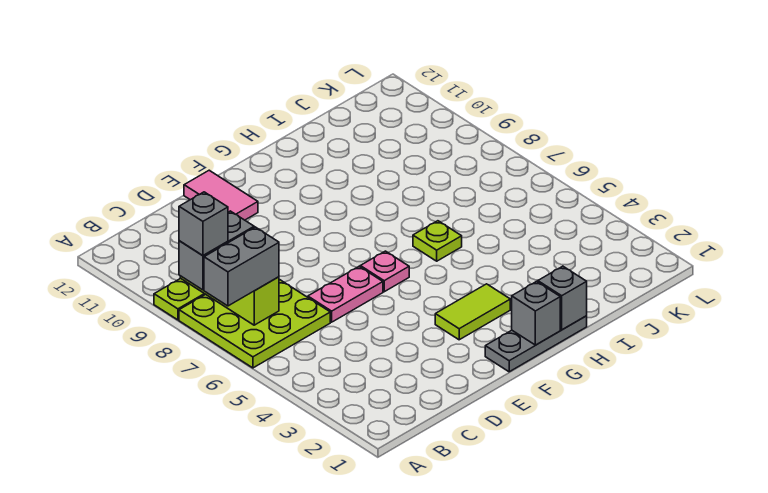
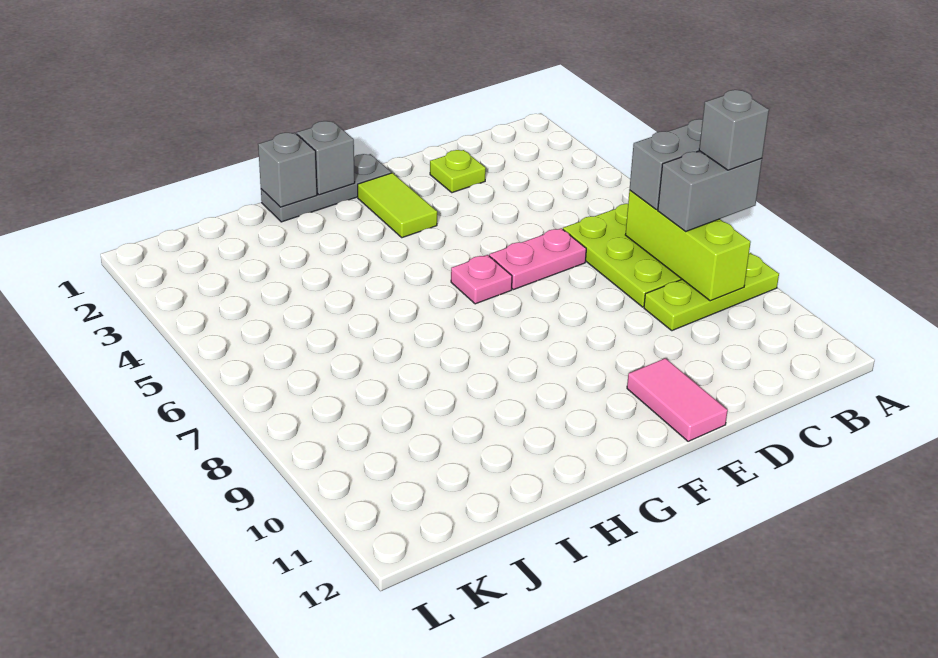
lime 1x2 tile [435,284,510,340] -> lime 1x2 tile turned to [358,173,437,238]
lime 1x1 plate [413,221,462,261] -> lime 1x1 plate moved to [430,150,486,193]

